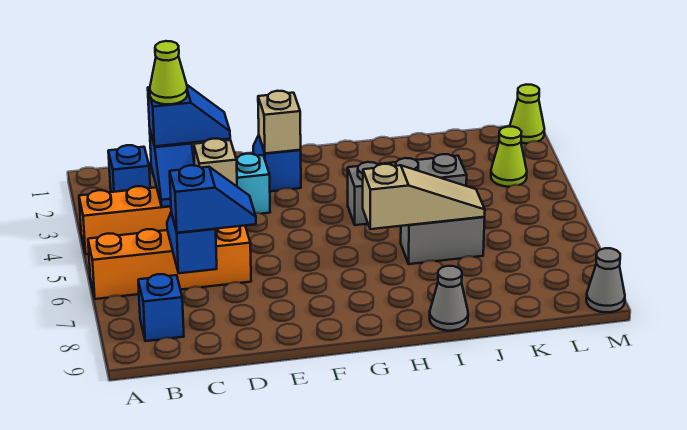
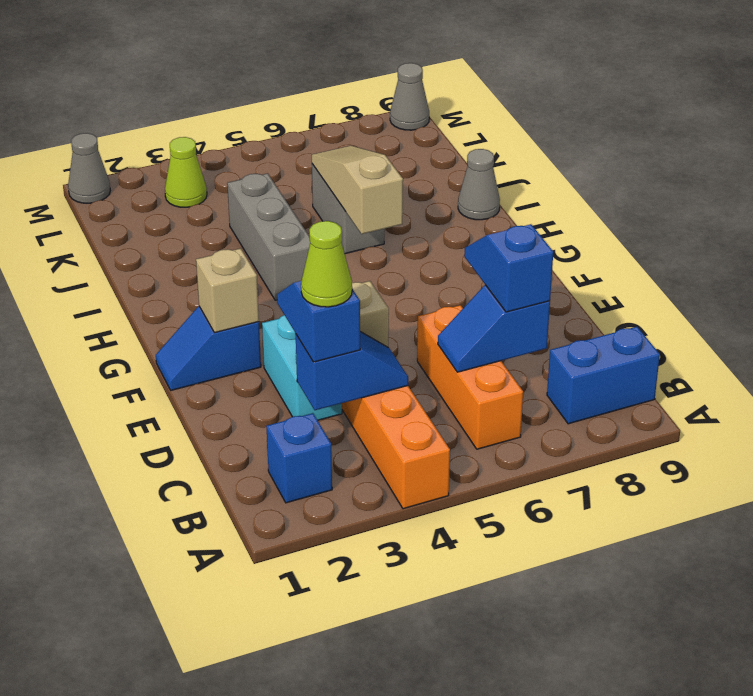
orange 1x4 brick [88,226,251,299] -> orange 1x3 brick [417,305,523,449]
blue 1x1 brick [138,274,184,341] -> blue 1x2 brick [547,327,660,424]
lime 1x1 cone [510,84,544,143] -> grey 1x1 cone [68,133,110,203]

